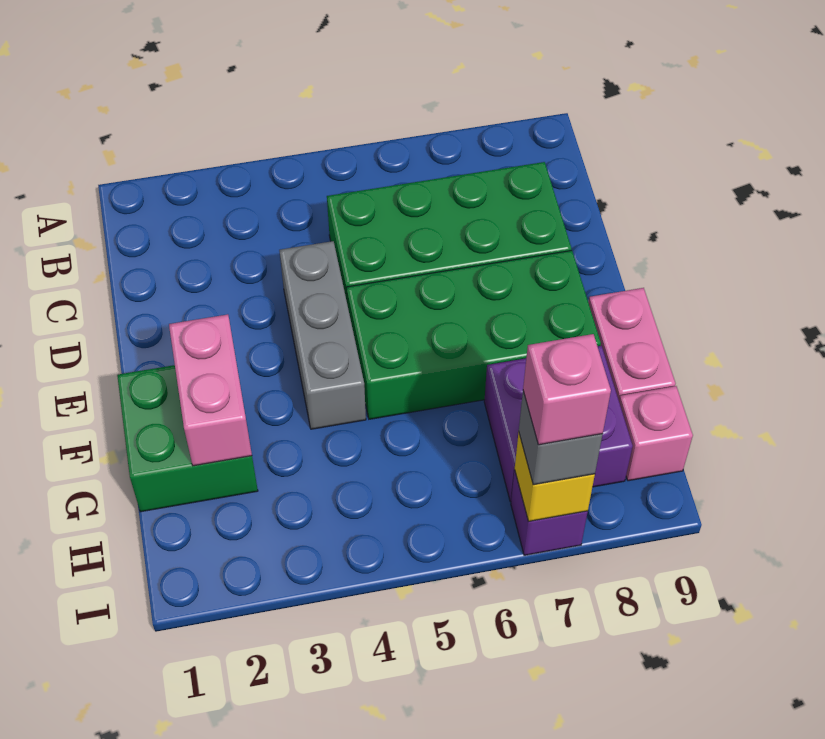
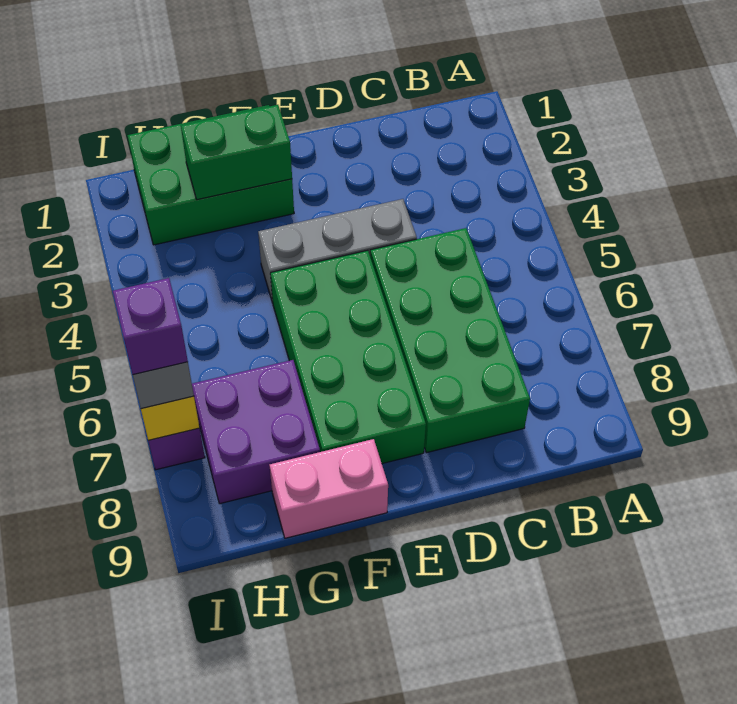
green 2x2 brick [117,365,258,512] -> green 2x3 brick [127,105,294,245]
pink 1x2 brick [169,314,252,466] -> green 1x2 brick [181,105,292,200]
pink 1x1 brick [619,386,693,481] -> none
pink 1x1 brick [523,334,611,445] -> purple 1x1 brick [113,278,188,375]

